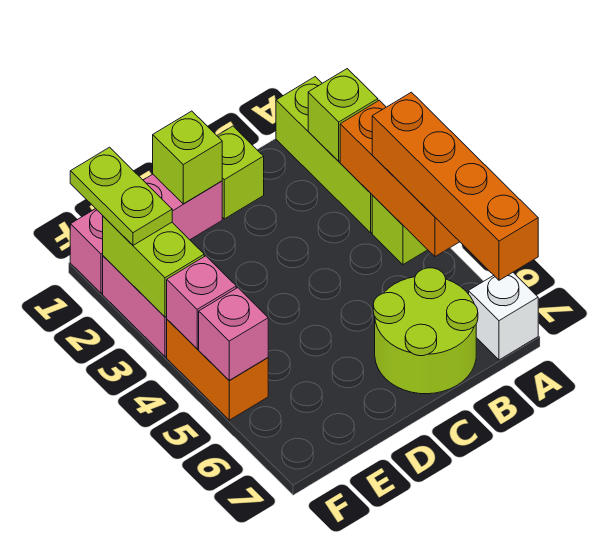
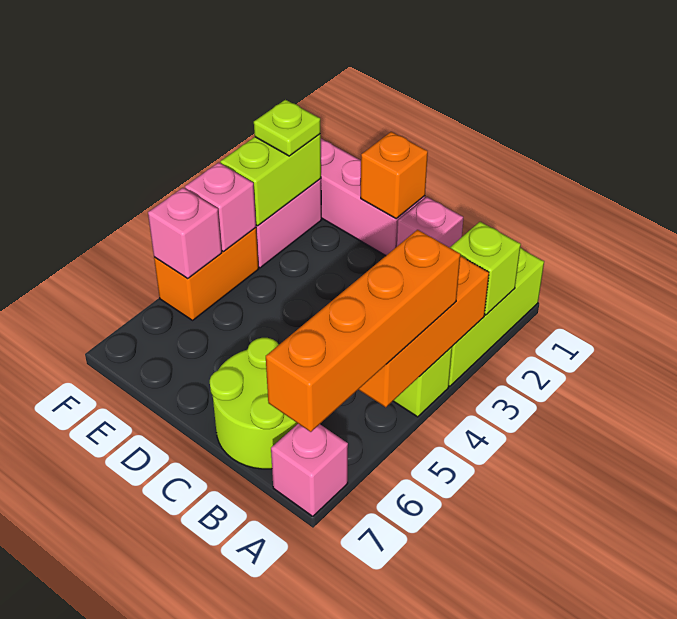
white 1x1 brick [469,273,538,360] -> pink 1x1 brick [271,424,348,516]
lime 1x1 brick [217,126,264,219] -> pink 1x1 brick [397,197,463,248]
lime 1x1 brick [153,111,222,204] -> orange 1x1 brick [361,132,428,219]
lime 1x2 plate [70,147,172,245] -> lime 1x1 plate [254,100,320,156]

